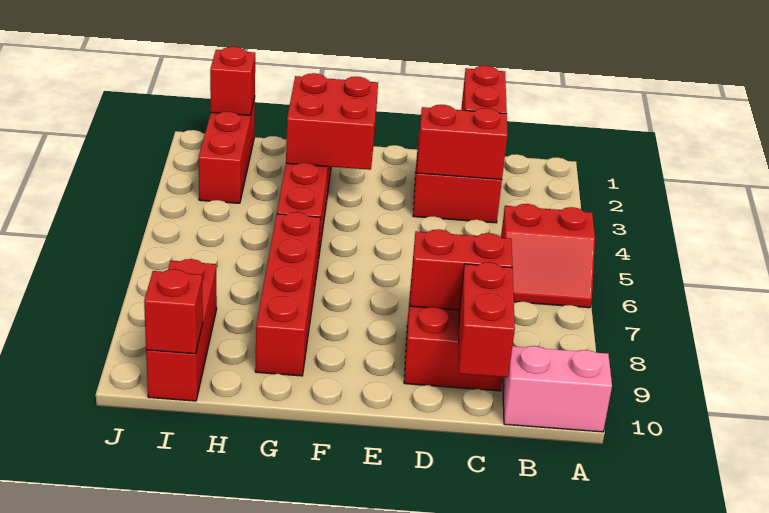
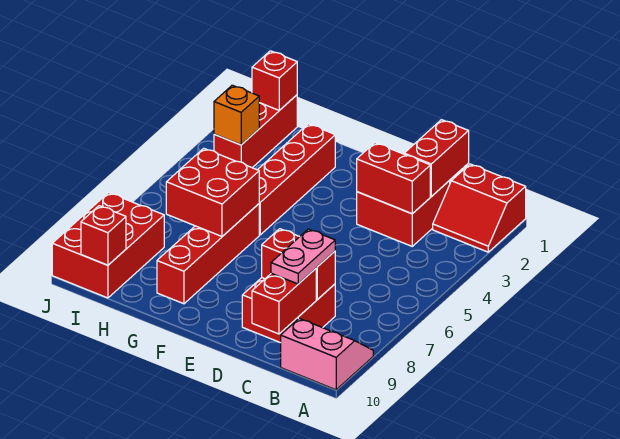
red 2x2 slope [501,204,595,308] -> red 2x2 slope moved to [433,164,526,252]
none -> pink 1x2 plate [271,229,335,284]
red 2x2 brick [286,73,378,170] -> red 2x2 brick moved to [166,148,259,236]
none -> orange 1x1 brick [214,85,259,145]
red 1x3 brick [146,259,217,401] -> red 2x3 brick [52,193,164,298]

